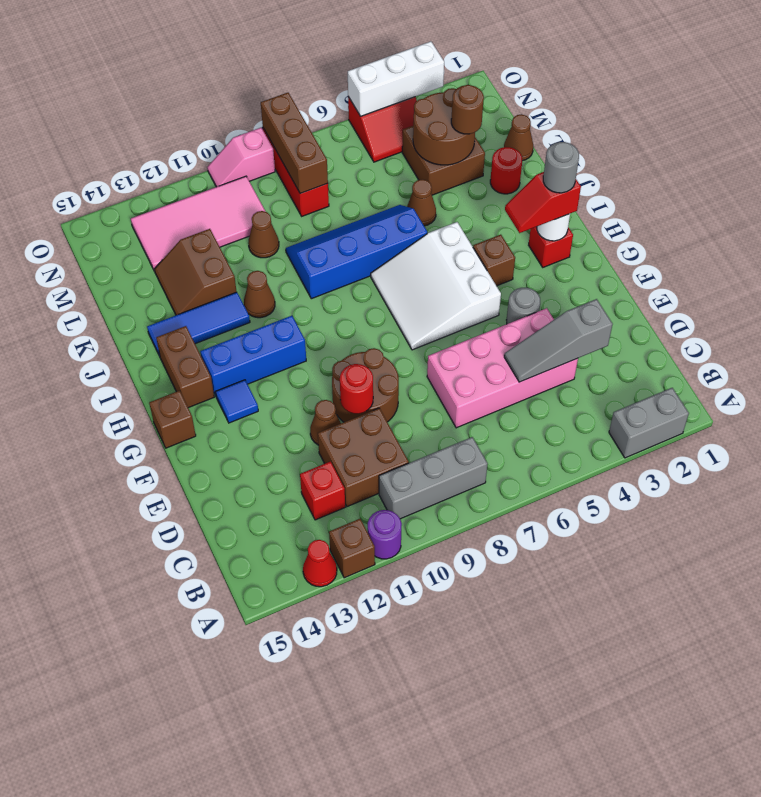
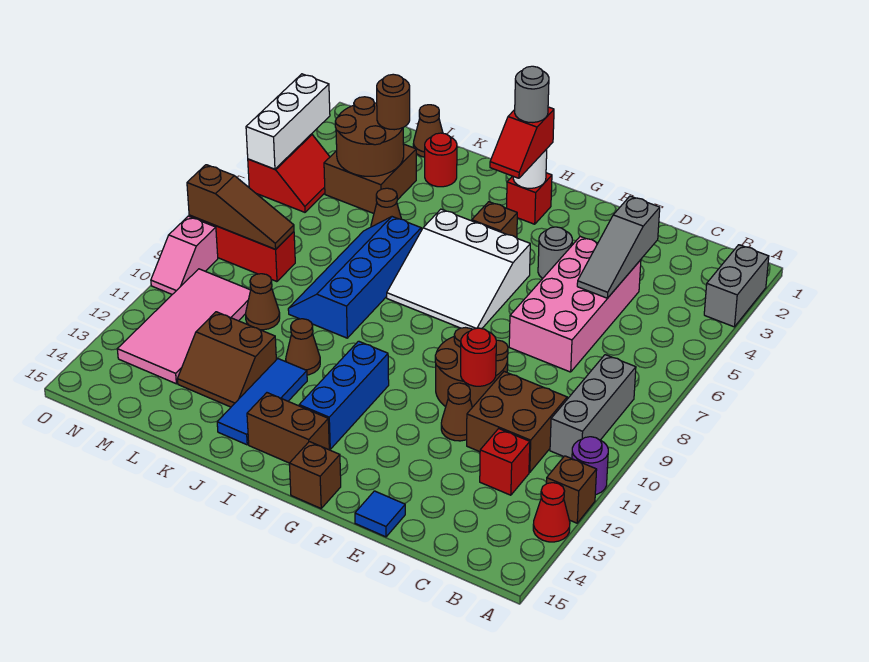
blue 1x1 tile [216,380,258,423] -> blue 1x1 tile moved to [355,491,405,537]
brown 1x3 brick [261,93,328,194] -> brown 1x3 slope [187,165,294,249]

